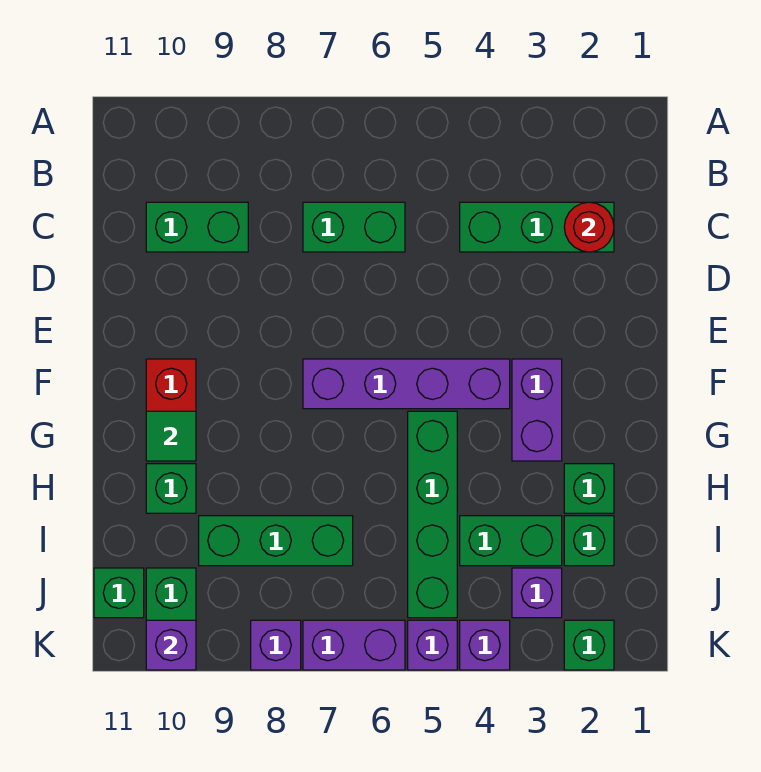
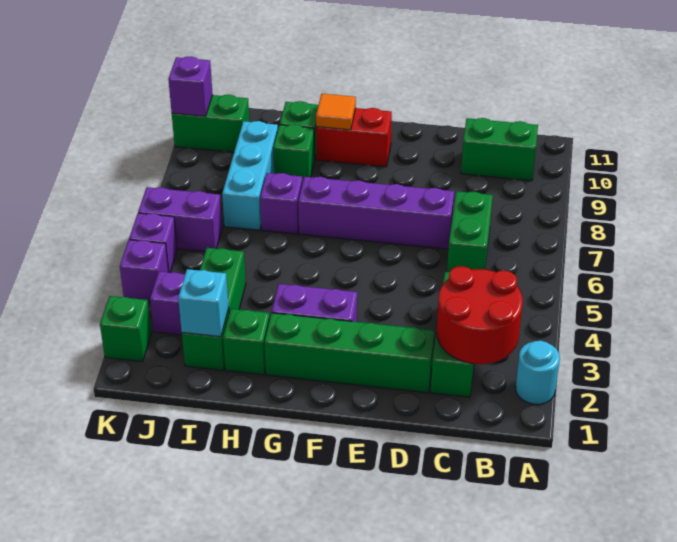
none -> cyan 1x1 round brick [516,341,560,404]
red 1x1 round brick [564,202,614,252] -> red 2x2 round brick [437,266,523,364]
green 1x2 brick [146,202,248,252] -> green 1x2 brick turned to [461,118,538,181]
purple 1x4 brick [303,359,510,409] -> purple 1x4 brick turned to [298,177,454,249]
green 1x4 brick [408,411,457,618] -> green 1x4 brick moved to [264,313,435,393]
green 1x1 tile [146,411,196,461] -> orange 1x1 tile [316,94,356,130]
none -> cyan 1x1 brick [178,269,229,337]
green 1x3 brick [199,516,353,566] -> cyan 1x3 brick [222,121,278,230]
green 1x1 brick [94,568,144,618] -> green 1x1 brick moved to [273,124,315,183]
purple 1x2 brick [303,620,405,670] -> purple 1x2 brick turned to [138,187,222,252]
purple 1x1 brick [251,620,301,670] -> purple 1x1 brick moved to [260,173,302,234]

